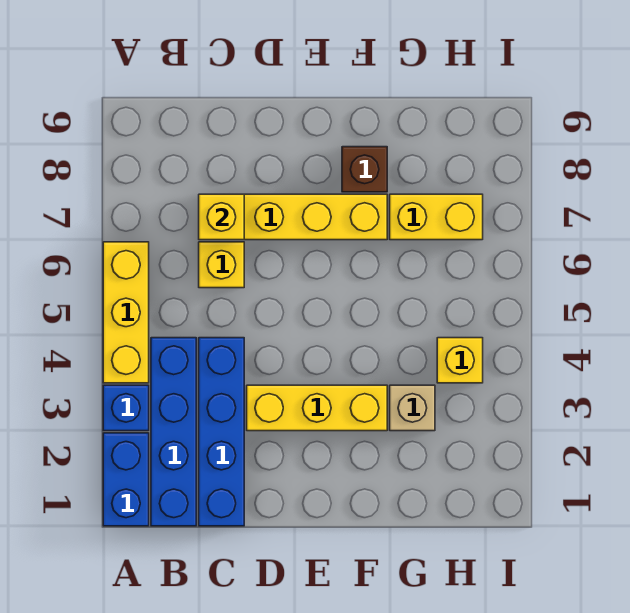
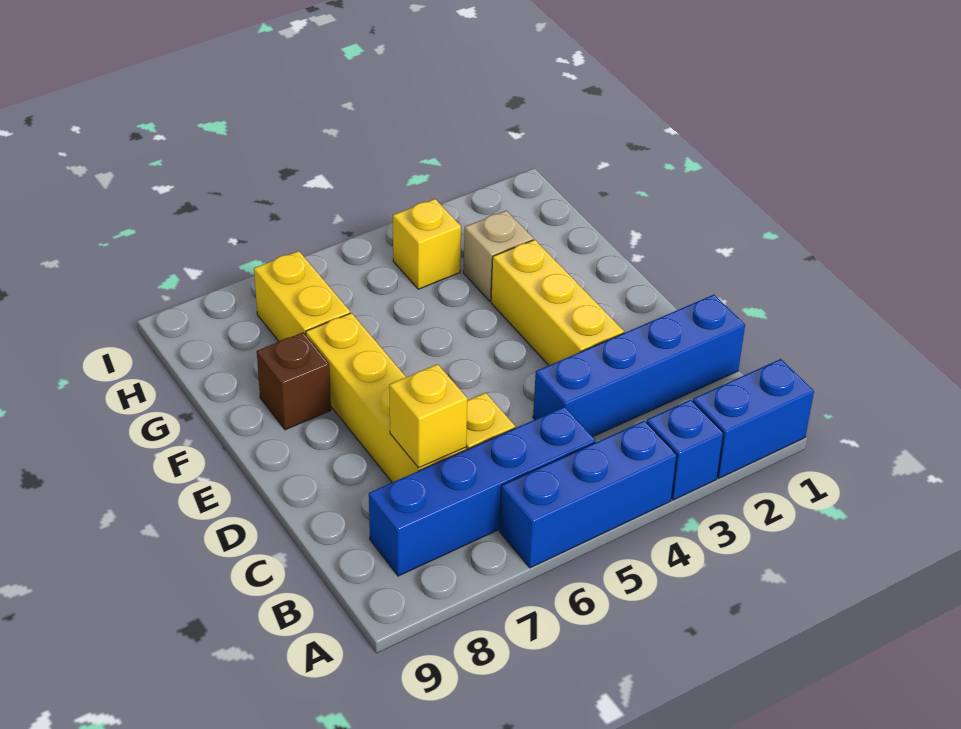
yellow 1x3 brick [103,242,149,383] -> blue 1x3 brick [500,421,677,568]
blue 1x4 brick [151,338,196,526] -> blue 1x4 brick moved to [369,407,596,576]

